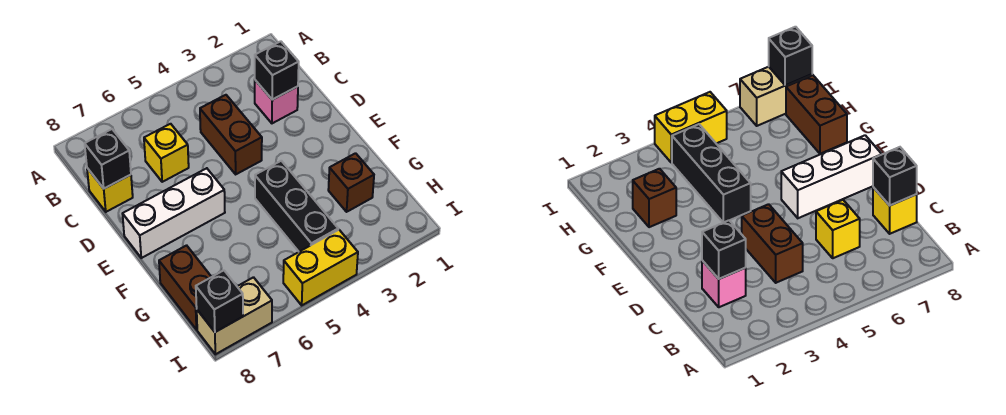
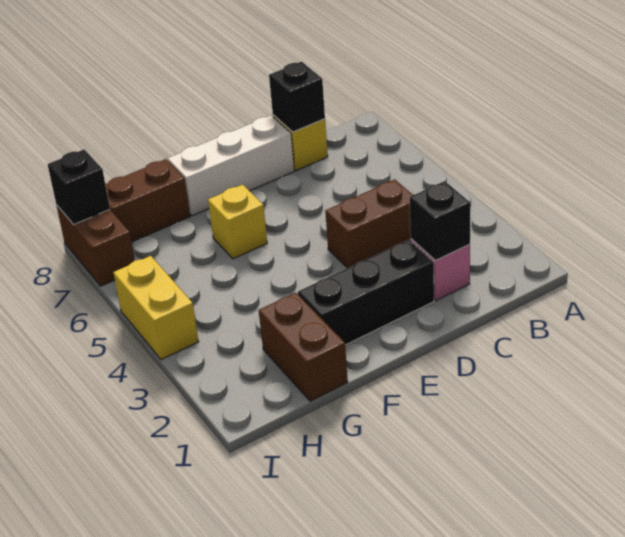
yellow 1x1 brick [144,124,189,182] -> yellow 1x1 brick moved to [208,185,267,259]
white 1x3 brick [123,168,225,258] -> white 1x3 brick turned to [168,116,294,216]
black 1x3 brick [255,161,338,252] -> black 1x3 brick moved to [298,240,434,345]
brown 1x1 brick [328,153,374,212] -> brown 1x2 brick [259,293,348,401]
tan 1x2 brick [197,277,272,354] -> brown 1x2 brick [56,205,135,286]

